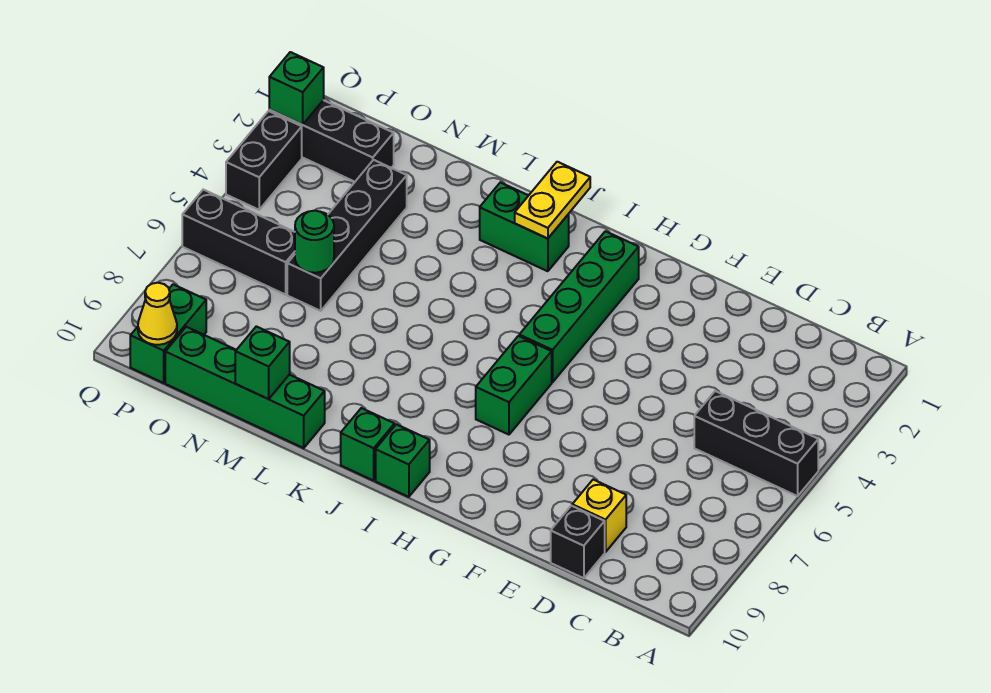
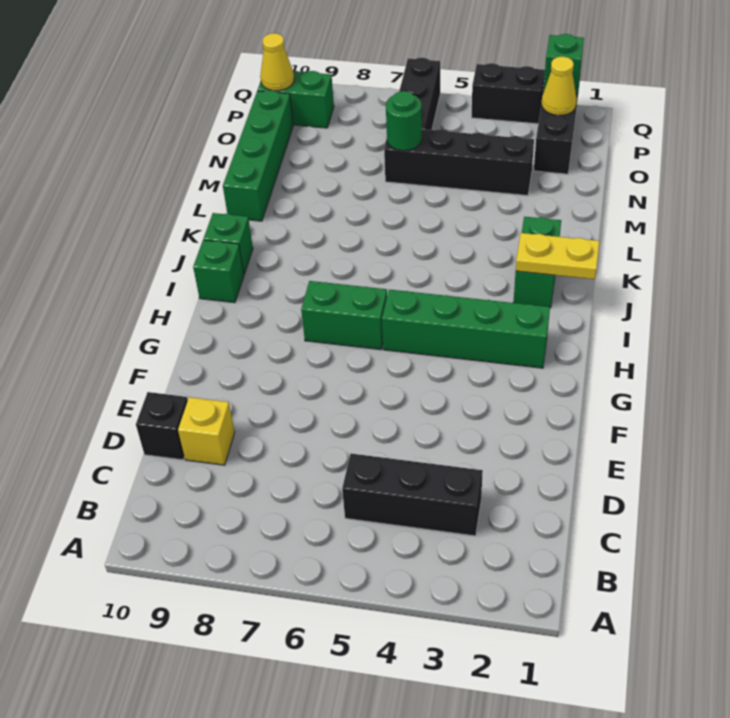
black 1x3 brick [694,391,818,496] -> black 1x3 brick turned to [342,454,483,536]
green 1x1 brick [235,326,290,399] -> none
none -> yellow 1x1 cone [542,57,577,115]

